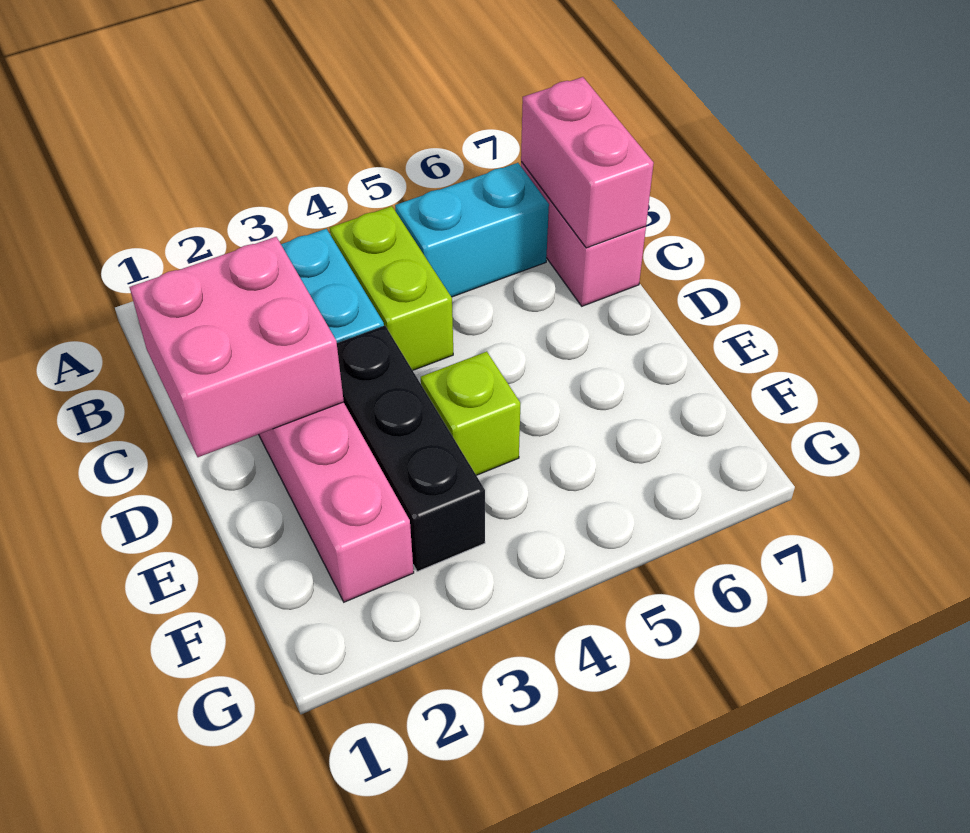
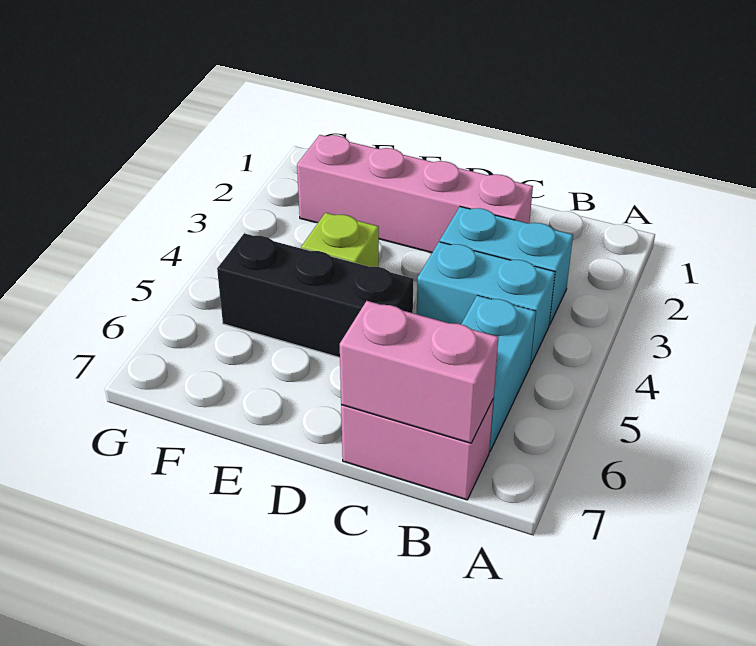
lime 1x2 brick [330,206,453,370] -> cyan 1x2 brick [417,242,555,365]
pink 2x2 brick [129,237,344,457] -> none
black 1x3 brick [337,326,485,572] -> black 1x3 brick moved to [217,233,414,357]

